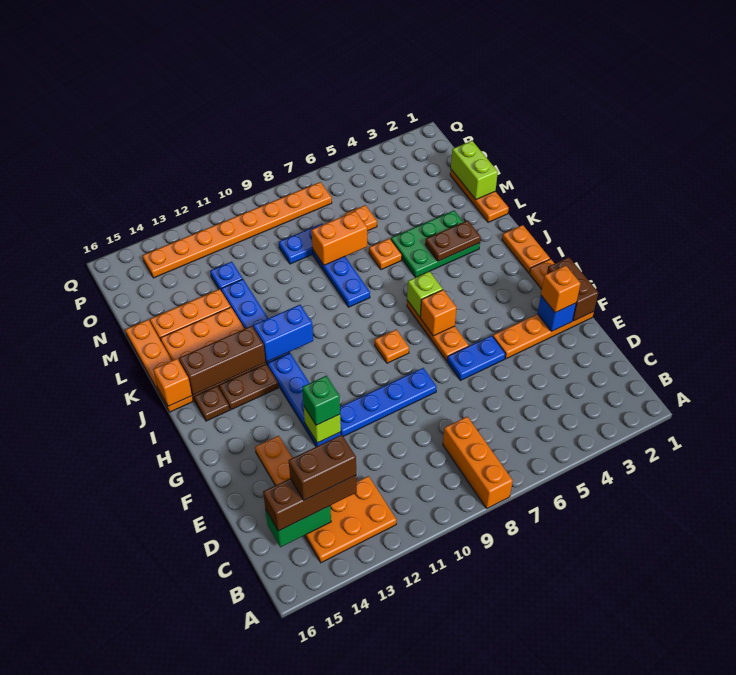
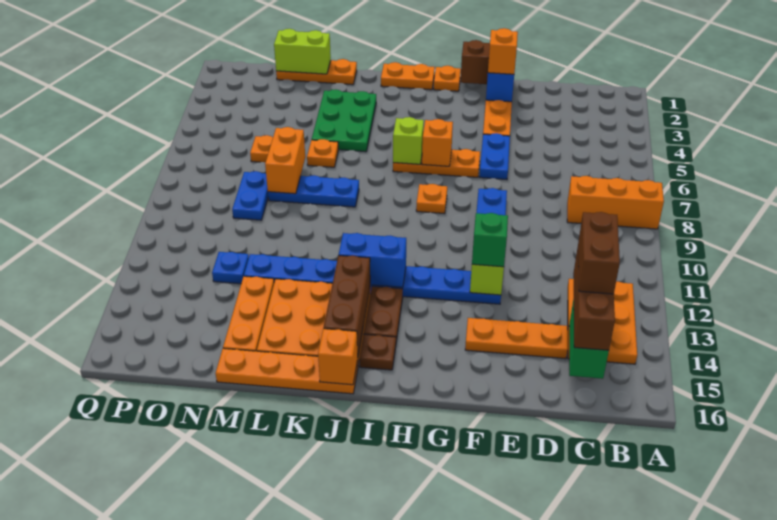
blue 1x2 brick [253,305,313,362] -> blue 1x2 brick turned to [339,233,406,287]
brown 1x2 plate [425,221,481,261] -> none
orange 1x8 plate [142,182,332,278] -> none

